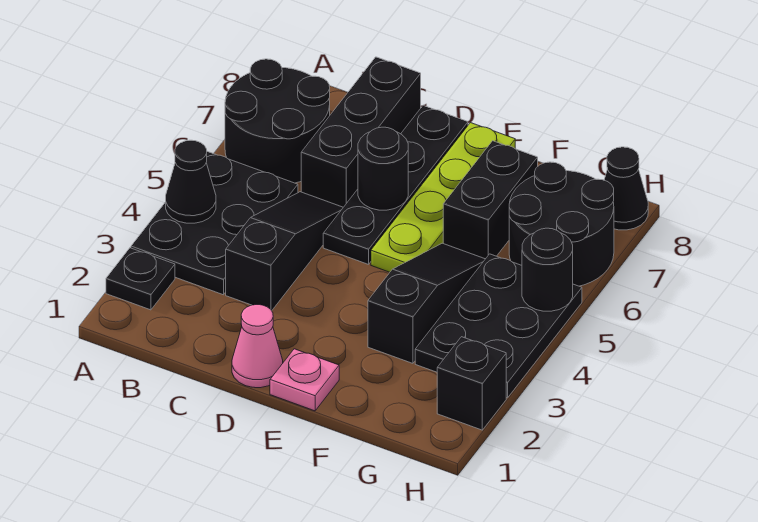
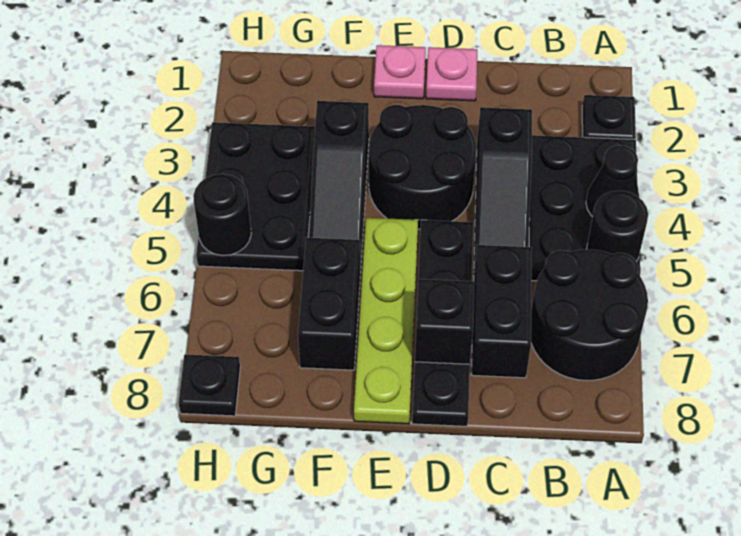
black 1x3 brick [301,57,421,207] -> black 1x2 brick [471,245,532,378]
pink 1x1 cone [232,305,283,388] -> pink 1x1 plate [426,47,477,101]
black 1x1 round brick [358,127,408,210] -> black 1x1 round brick moved to [587,191,648,261]
black 2x2 round brick [509,162,614,286] -> black 2x2 round brick moved to [369,105,477,229]
black 1x1 brick [437,337,506,430] -> black 1x1 brick moved to [415,279,474,364]
black 1x1 cone [604,147,648,230] -> black 1x1 plate [178,354,240,416]

